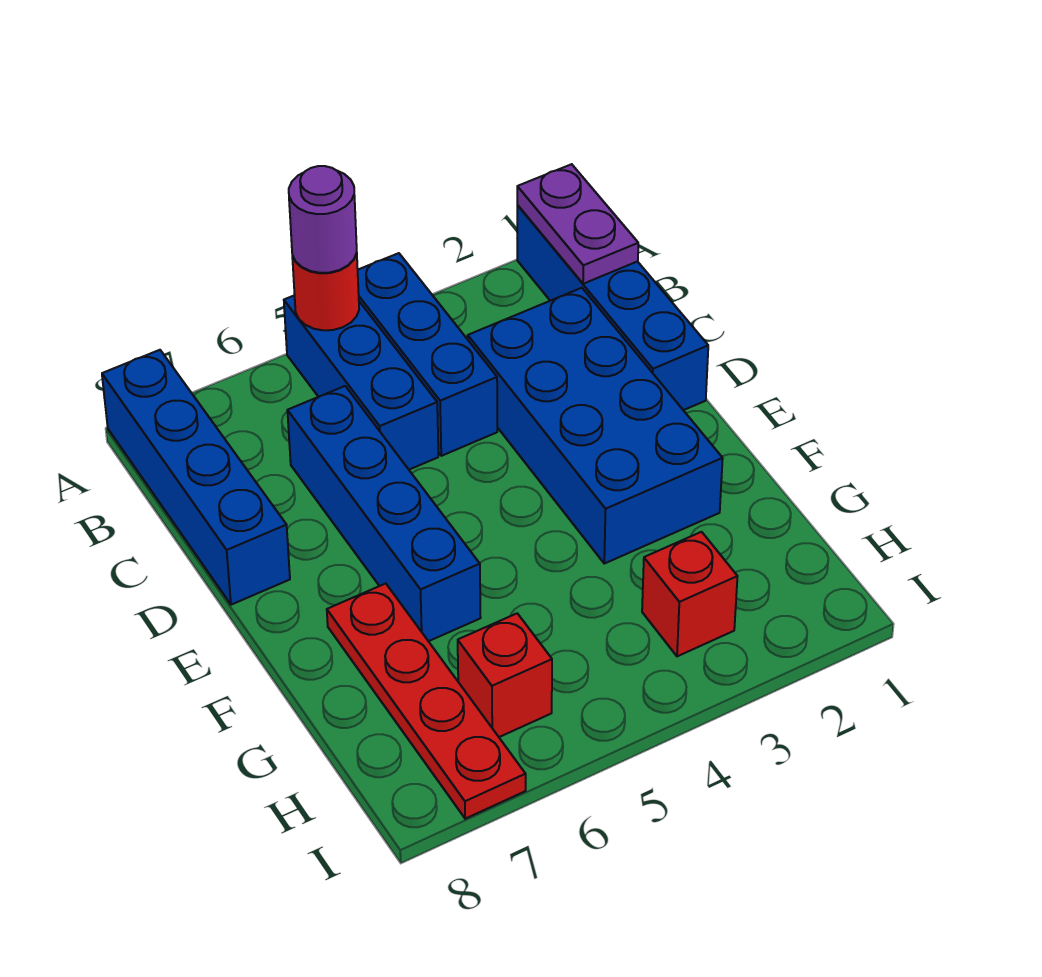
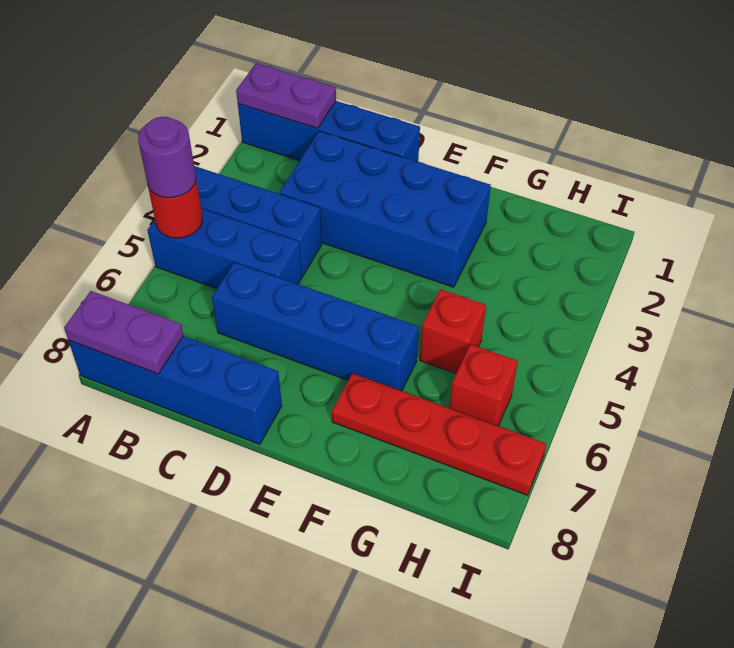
none -> purple 1x2 plate [64,291,183,374]
red 1x1 brick [642,532,738,656] -> red 1x1 brick moved to [420,289,486,373]

